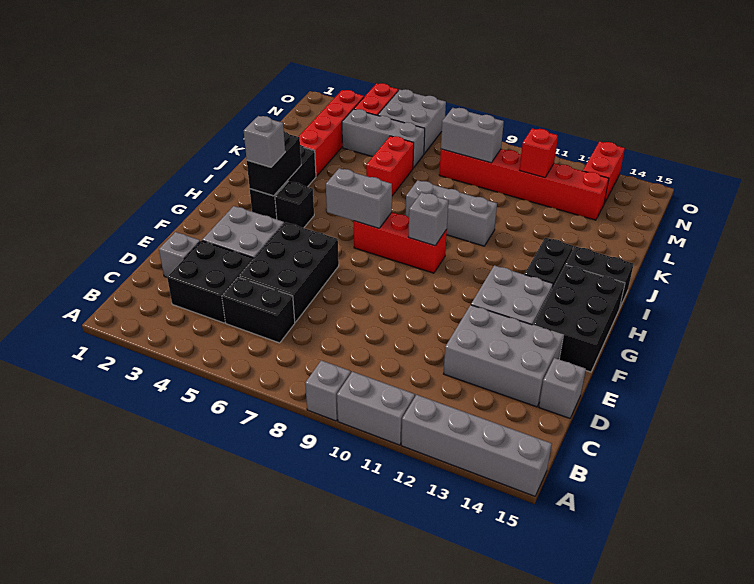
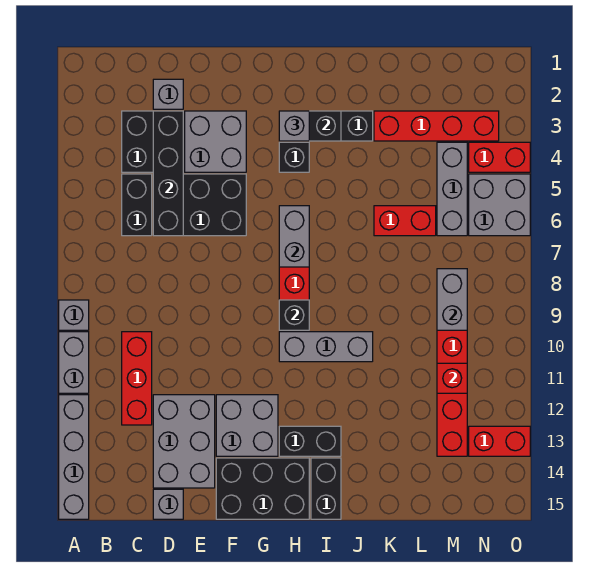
none -> red 1x3 brick [122,332,152,425]
none -> black 1x4 brick [153,111,183,236]
grey 1x1 brick [408,192,448,246] -> black 1x1 brick [279,300,309,330]
grey 1x3 brick [406,180,497,246] -> grey 1x3 brick turned to [279,332,373,362]

